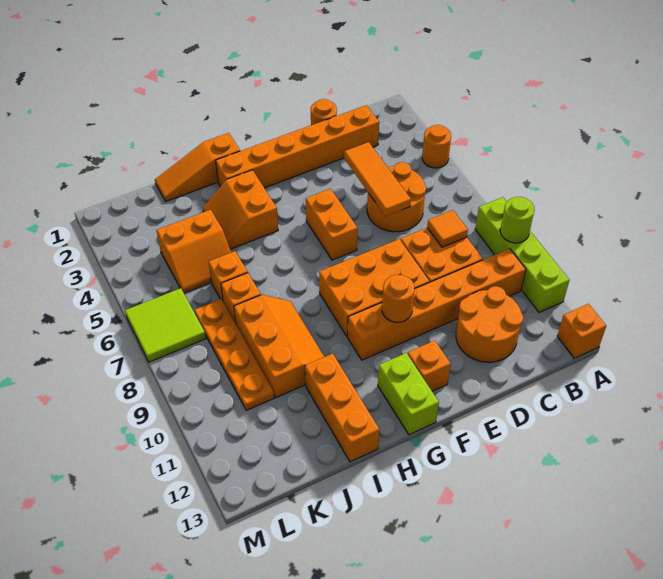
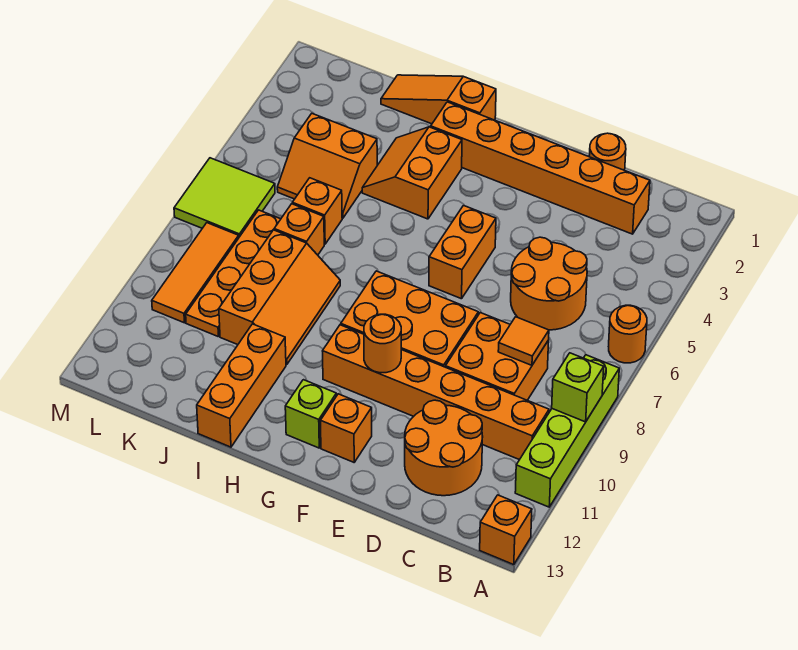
orange 1x1 round brick [422,125,451,168] -> orange 1x1 round brick moved to [609,305,647,363]
lime 1x1 round brick [500,197,535,243] -> lime 1x1 brick [552,353,604,422]
orange 1x3 tile [344,142,411,216] -> orange 1x3 tile moved to [152,223,239,323]
lime 1x2 brick [378,353,439,435] -> lime 1x1 brick [285,380,336,448]

